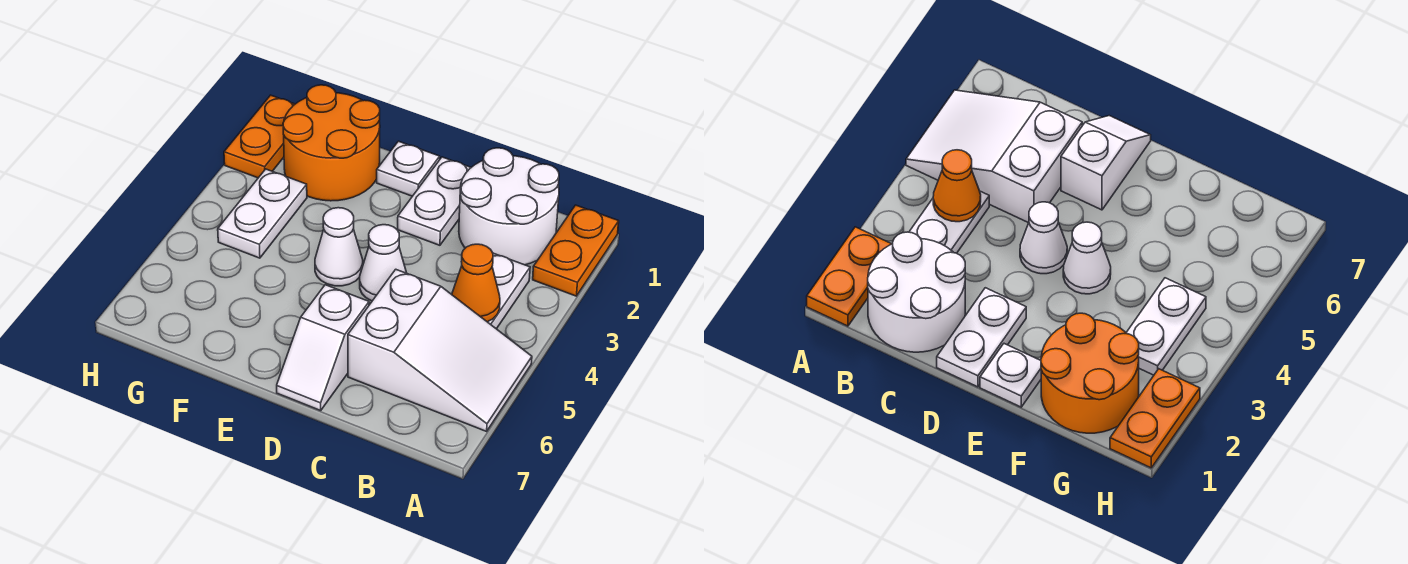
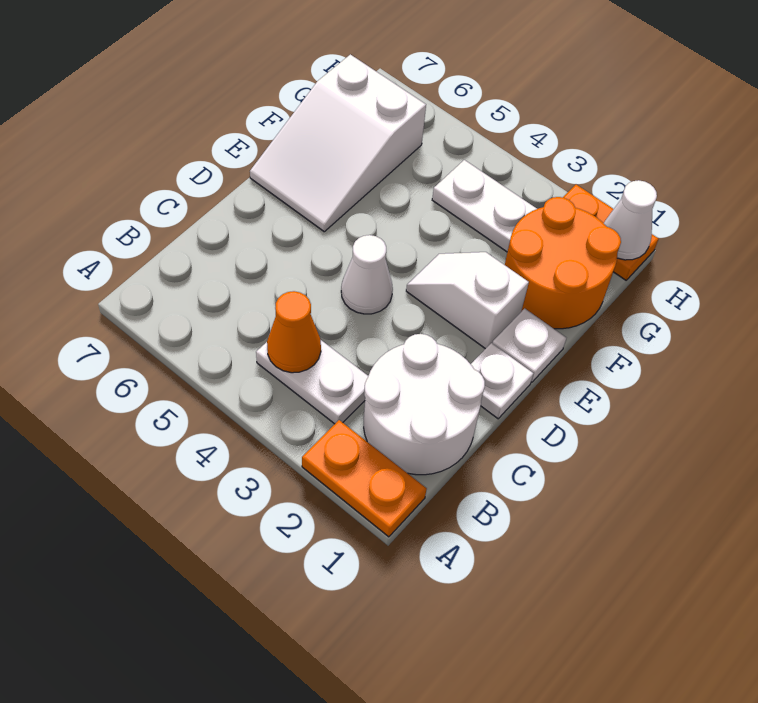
white 2x3 slope [348,269,532,431] -> white 2x3 slope moved to [250,54,426,232]
white 1x2 plate [398,157,471,245] -> white 1x1 plate [471,343,533,419]
white 1x2 slope [277,285,369,411] -> white 1x2 slope moved to [406,252,529,349]
white 1x1 cone [315,208,363,286] -> white 1x1 cone moved to [604,180,657,260]

